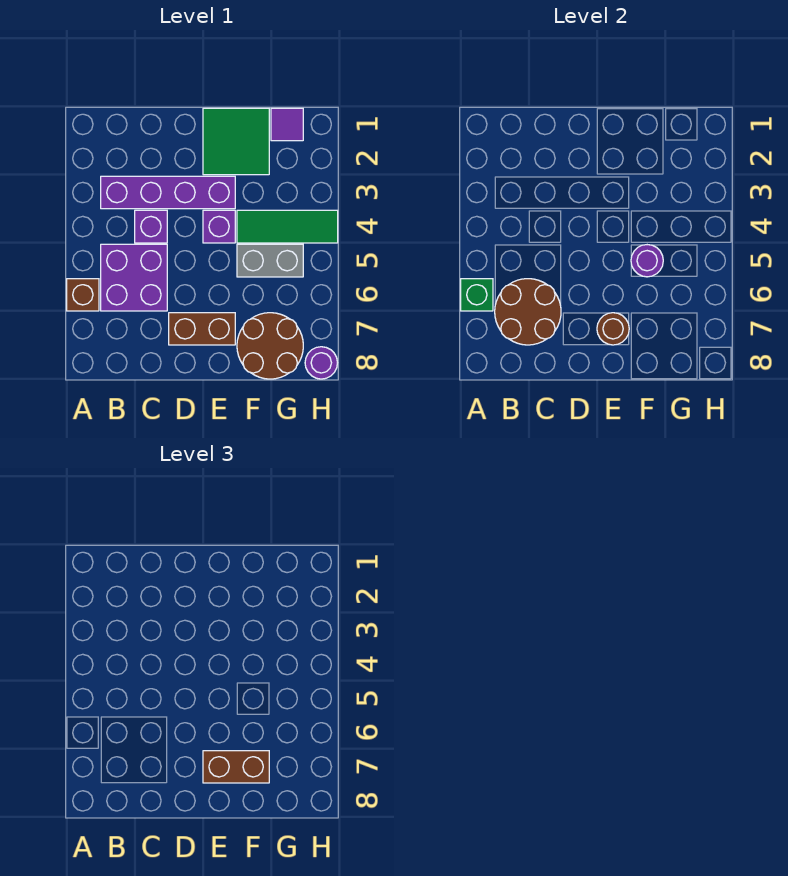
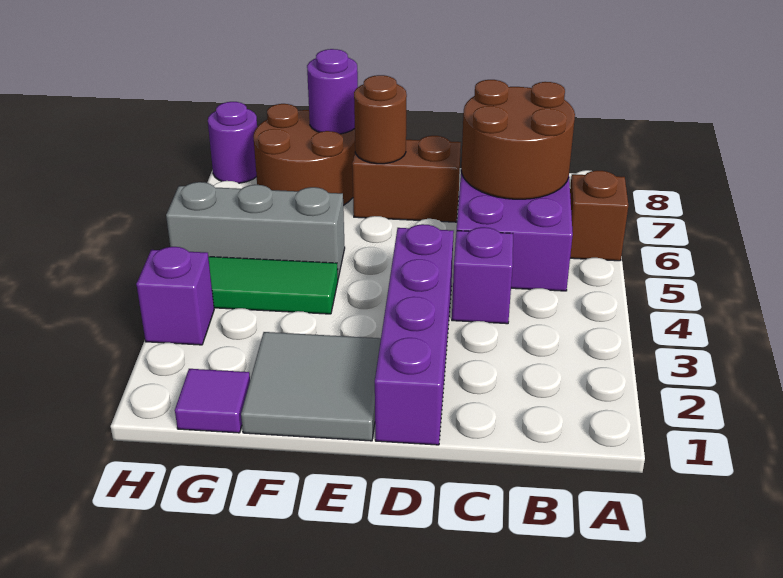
green 1x1 brick [461,279,493,311] -> none
purple 1x4 brick [101,176,235,209] -> purple 1x4 brick turned to [375,224,454,445]
green 2x2 tile [203,108,269,175] -> grey 2x2 tile [241,332,381,441]
purple 1x1 brick [203,210,235,243] -> purple 1x1 brick moved to [136,247,214,345]
brown 1x2 brick [203,751,269,783] -> none
grey 1x2 brick [237,244,303,277] -> grey 1x3 brick [166,182,345,278]
purple 1x1 round brick [631,245,663,277] -> purple 1x1 round brick moved to [307,49,358,134]

